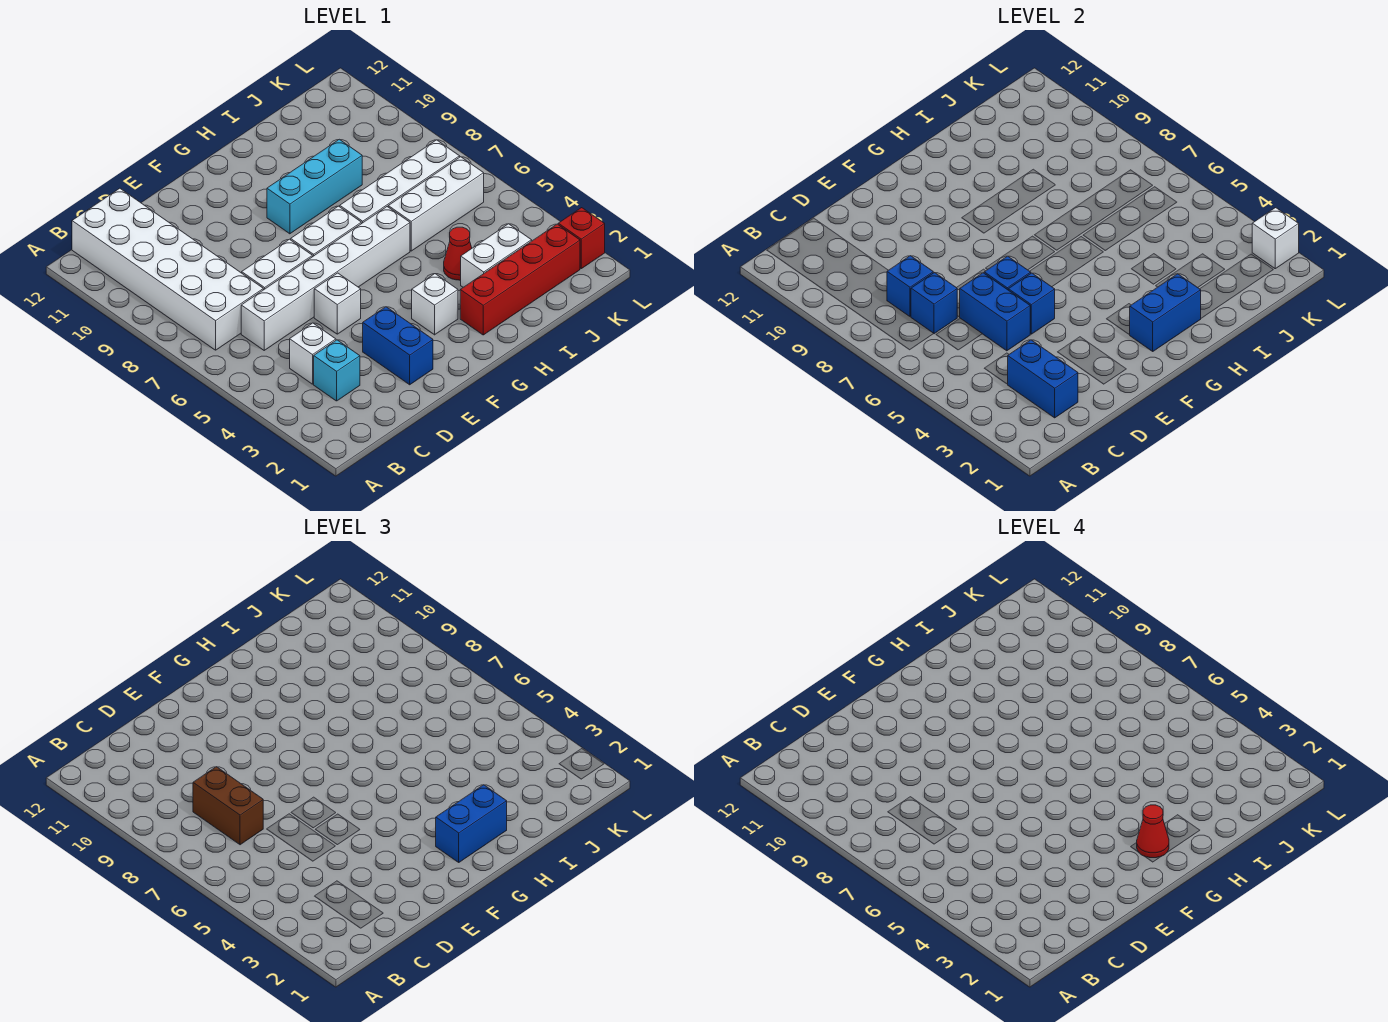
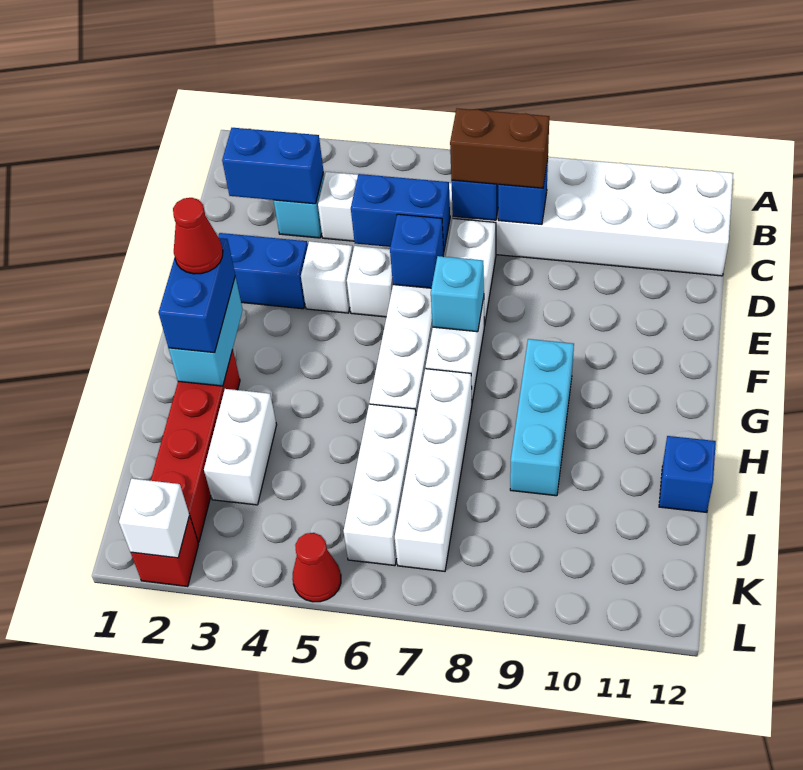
blue 1x1 brick [1008,273,1055,334] -> blue 1x1 brick moved to [659,436,716,512]
none -> cyan 1x1 brick [431,256,484,332]
blue 1x2 brick [1130,274,1201,351] -> cyan 1x2 brick [169,276,243,386]
white 1x1 brick [412,274,458,335] -> white 1x1 brick moved to [301,241,353,313]
red 1x1 cone [444,227,472,280] -> red 1x1 cone moved to [292,533,341,602]

